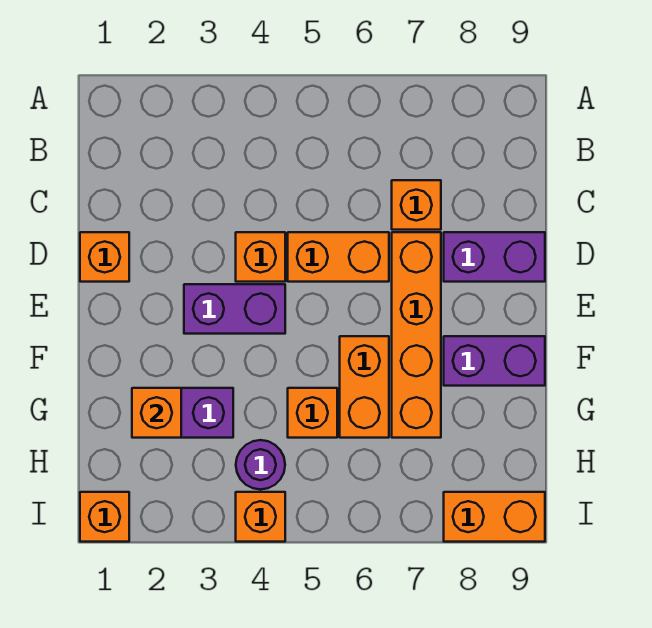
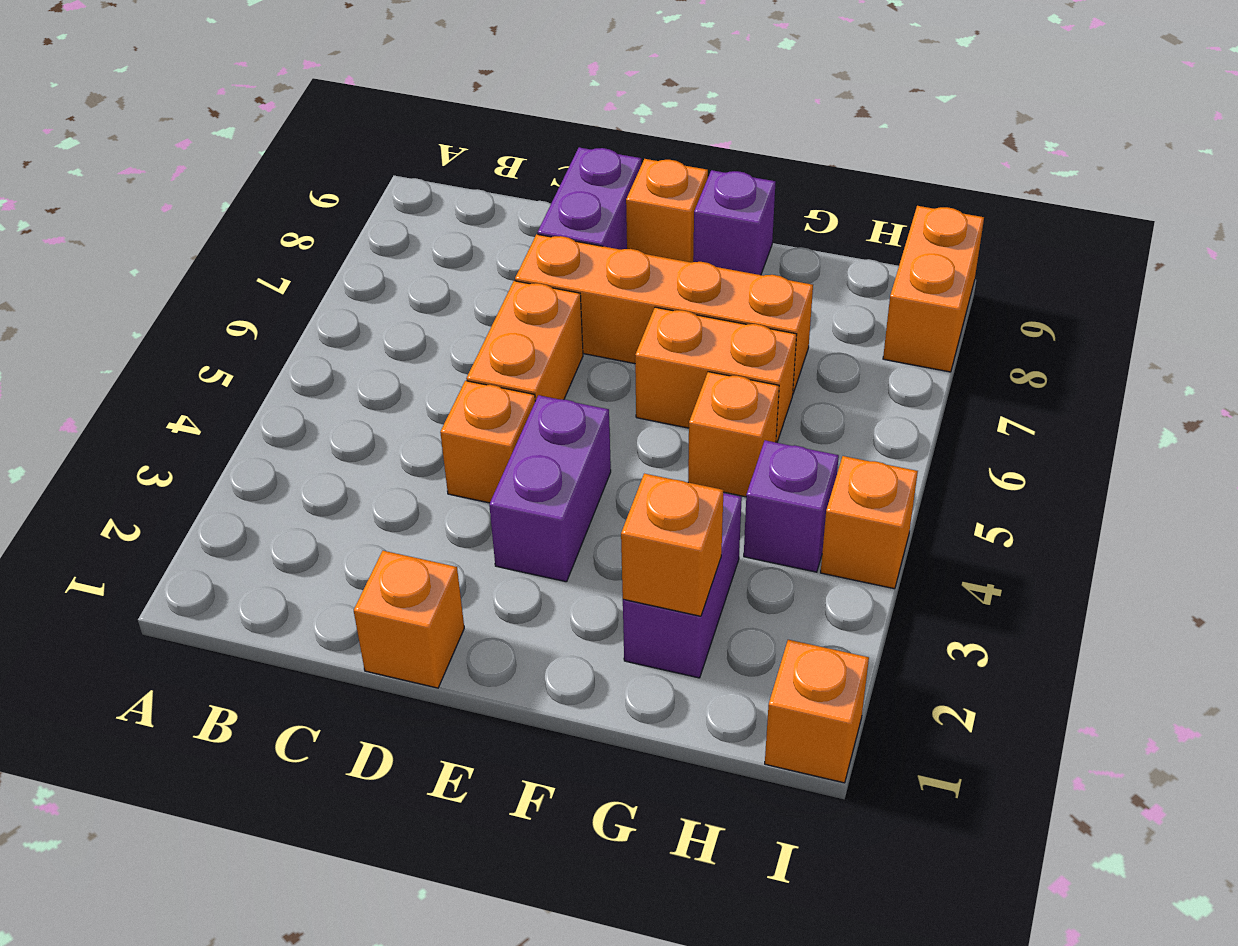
orange 1x1 brick [392,180,441,230] -> orange 1x1 brick moved to [626,159,708,263]
purple 1x2 brick [444,336,545,386] -> purple 1x1 brick [693,170,775,275]
purple 1x1 round brick [236,440,285,490] -> purple 1x1 brick [744,441,839,572]

